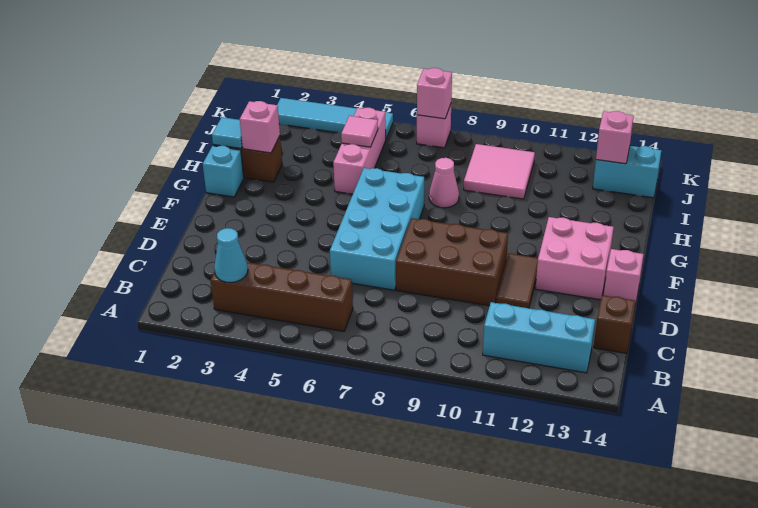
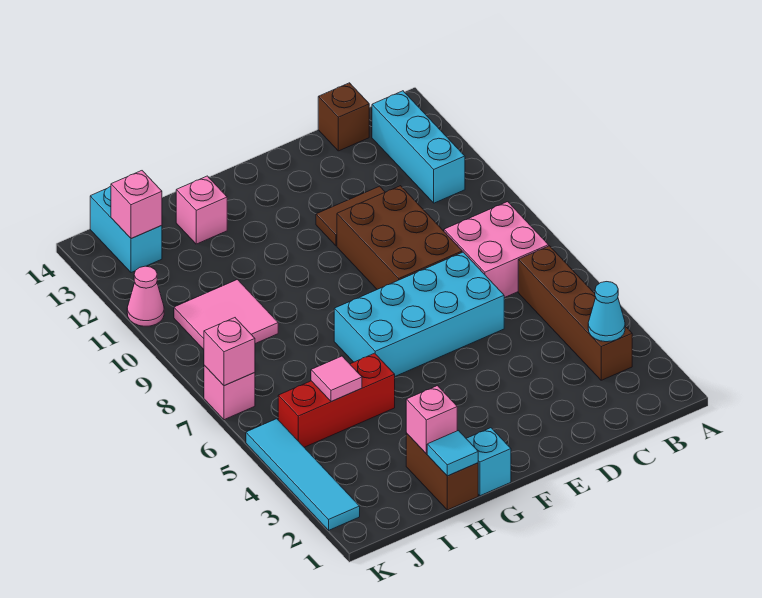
pink 2x2 brick [536,217,614,300] -> pink 2x2 brick moved to [444,202,549,298]
pink 1x1 brick [604,249,644,305] -> pink 1x1 brick moved to [176,176,227,244]
pink 1x3 brick [333,108,386,194] -> red 1x3 brick [278,353,395,447]
pink 1x1 cone [429,158,459,208] -> pink 1x1 cone moved to [127,266,164,326]

